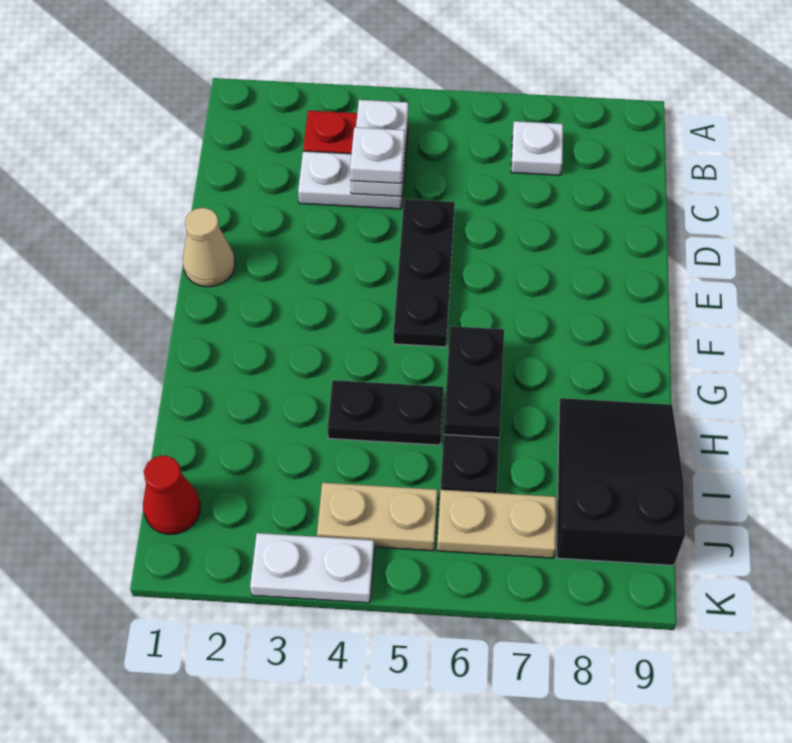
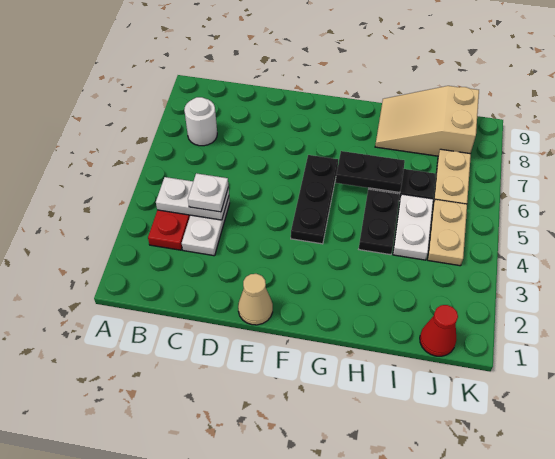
white 1x1 plate [511,121,563,175] -> white 1x1 round brick [184,97,217,146]
black 1x3 plate [393,199,455,347] -> black 1x3 plate turned to [291,155,338,244]
black 2x3 slope [557,398,685,565] -> tan 2x3 slope [375,86,479,156]
white 1x2 plate [250,533,374,603] -> white 1x2 plate moved to [393,194,433,260]

